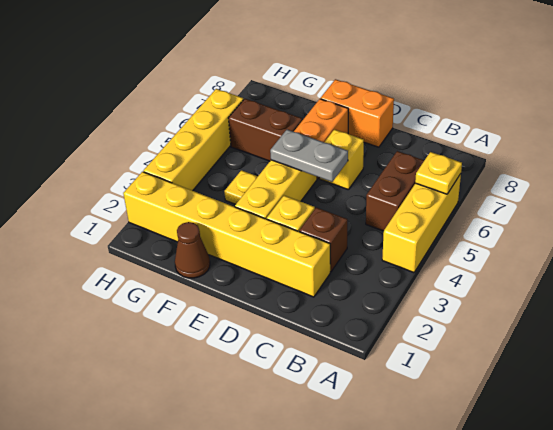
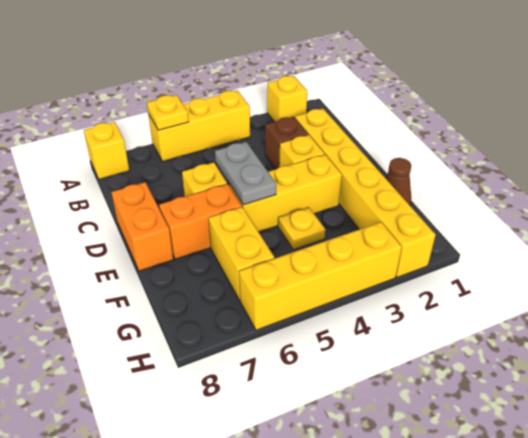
none -> yellow 1x1 brick [267,76,307,122]
none -> yellow 1x1 brick [84,122,129,179]
brown 1x2 brick [366,151,424,231] -> none
brown 1x2 brick [228,99,302,161] -> yellow 1x2 brick [209,207,274,300]

